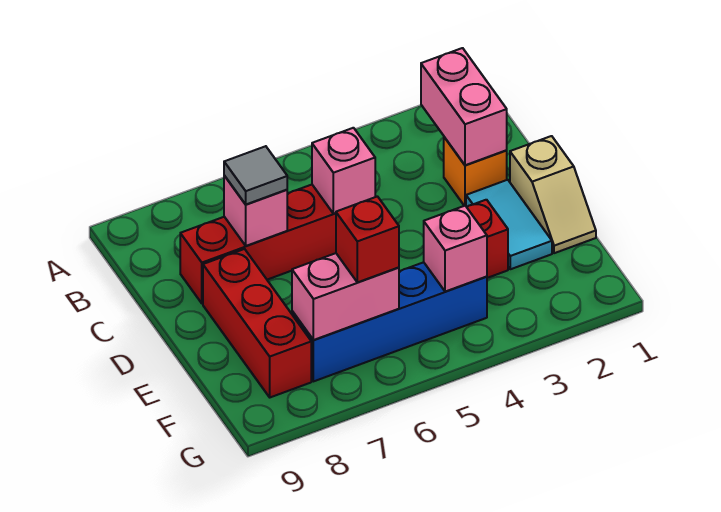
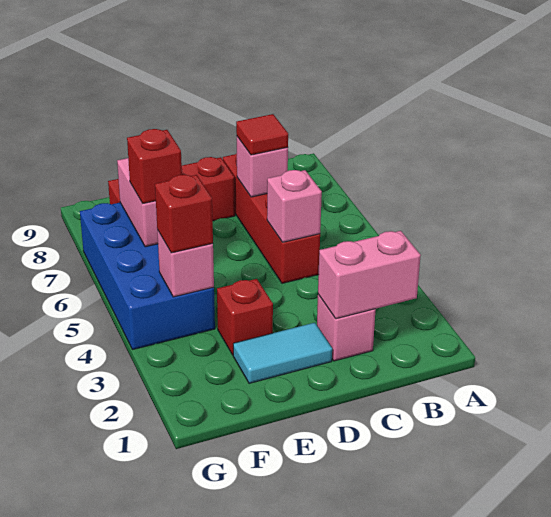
orange 1x1 brick [444,137,507,206] -> pink 1x1 brick [317,294,376,361]
grey 1x1 tile [224,146,287,205] -> red 1x1 tile [236,114,288,155]
tan 1x2 slope [510,136,596,253] -> none
blue 1x4 brick [292,262,487,381] -> blue 2x4 brick [80,203,215,350]
none -> red 1x1 brick [155,175,213,253]

